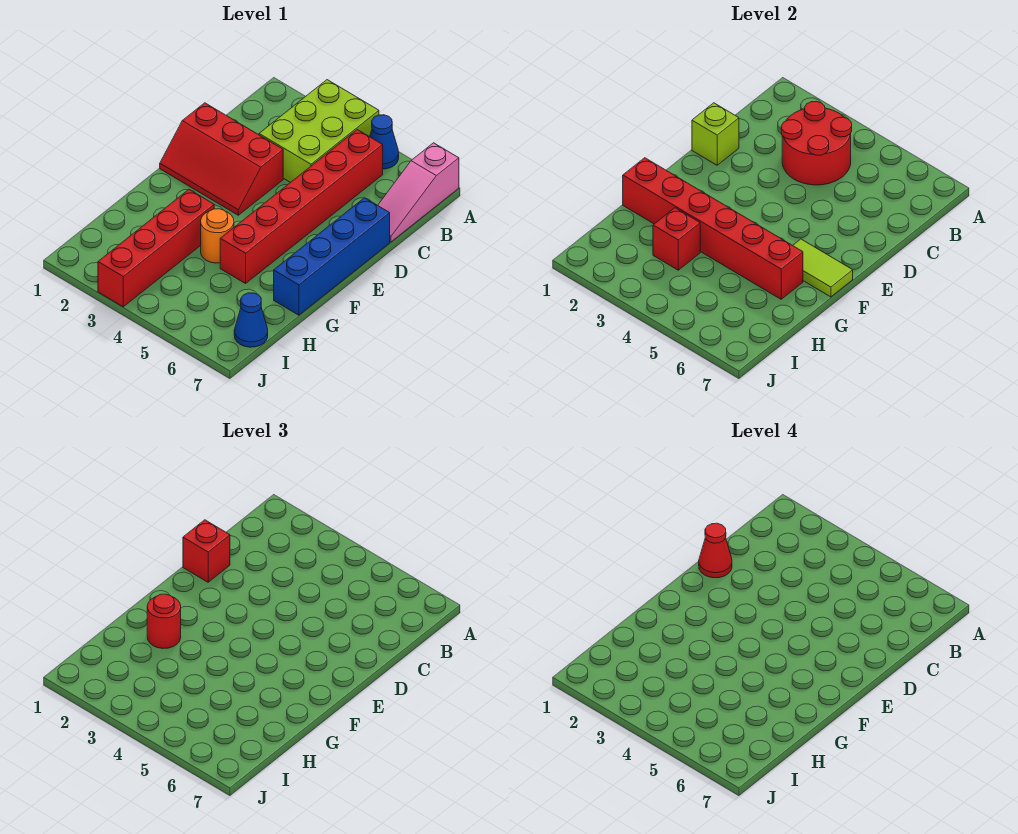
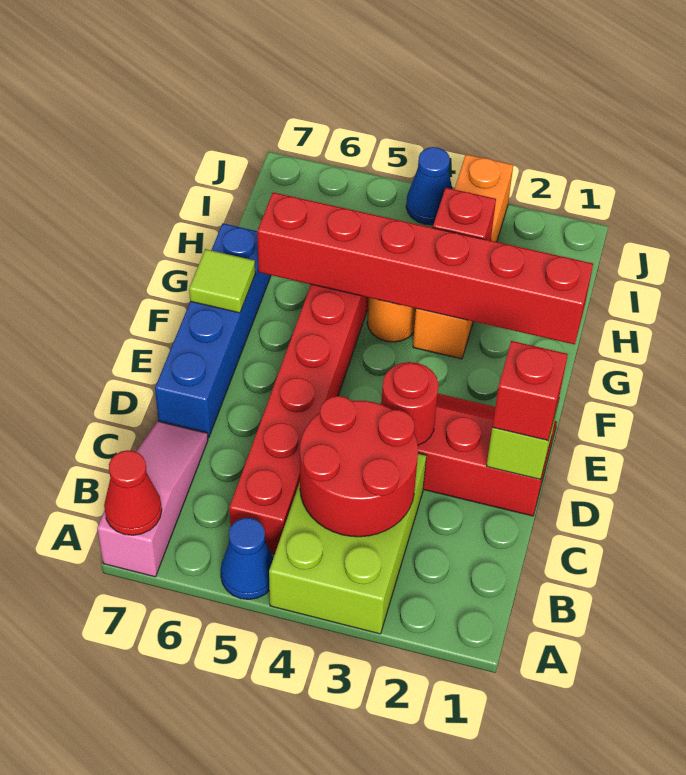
red 1x1 cone [699,523,732,578] -> red 1x1 cone moved to [104,450,162,535]
lime 1x2 tile [793,239,853,297] -> lime 1x1 tile [189,249,255,313]
red 1x1 round brick [147,594,181,649] -> red 1x1 round brick moved to [381,362,439,445]
red 1x4 brick [98,190,214,307] -> orange 1x4 brick [413,154,513,359]
blue 1x1 cone [234,293,268,347] -> blue 1x1 cone moved to [406,147,452,225]

